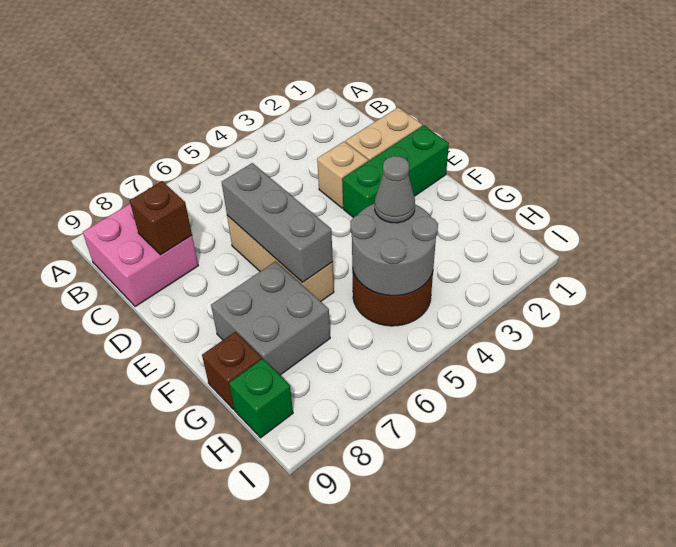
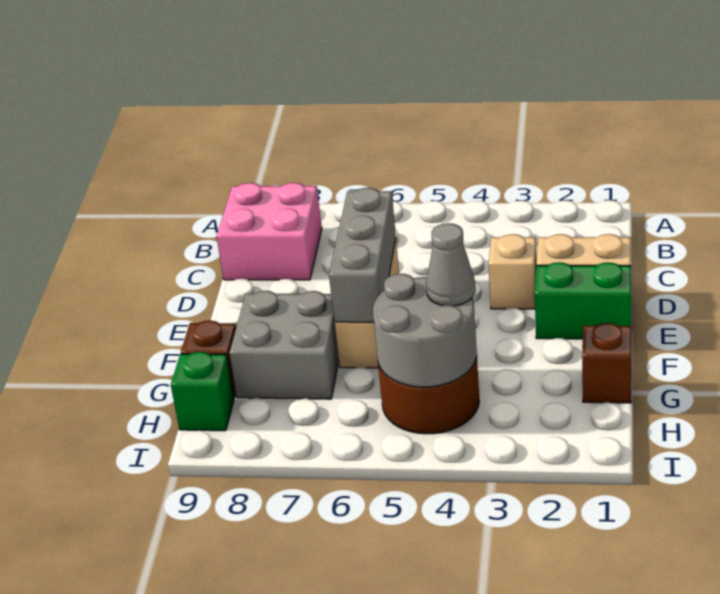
brown 1x1 brick [130,181,192,255] -> brown 1x1 brick moved to [582,323,632,403]
green 1x3 brick [342,125,449,218] -> green 1x2 brick [535,262,631,339]

